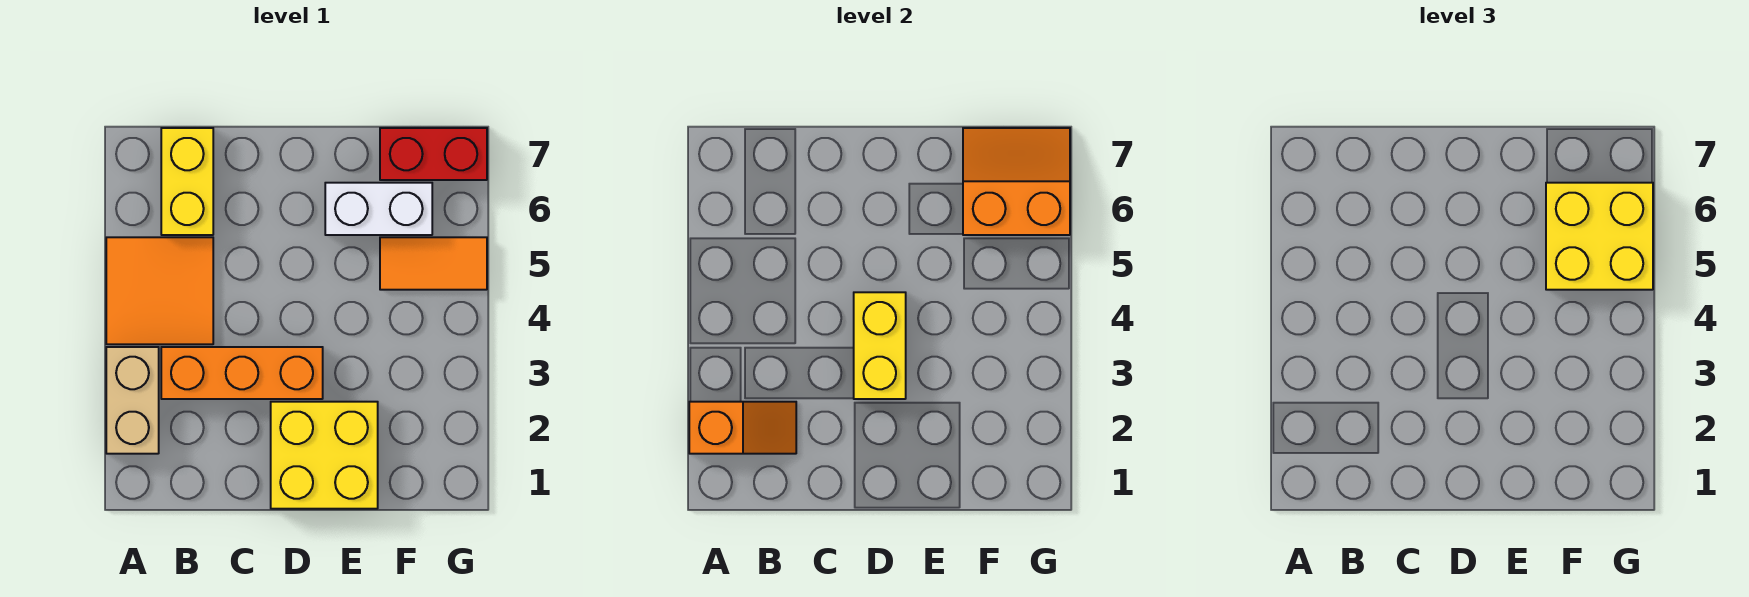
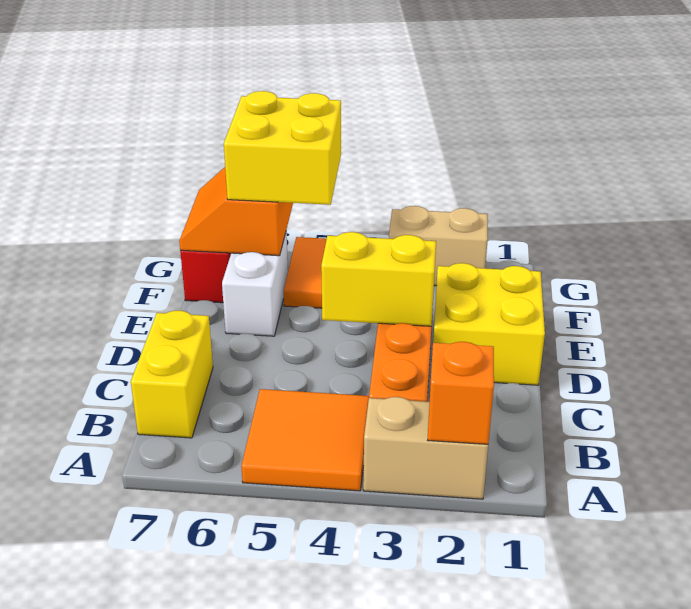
yellow 1x2 brick [161,128,213,235] -> yellow 1x2 brick turned to [131,311,213,438]
none -> tan 1x2 brick [389,206,488,286]

